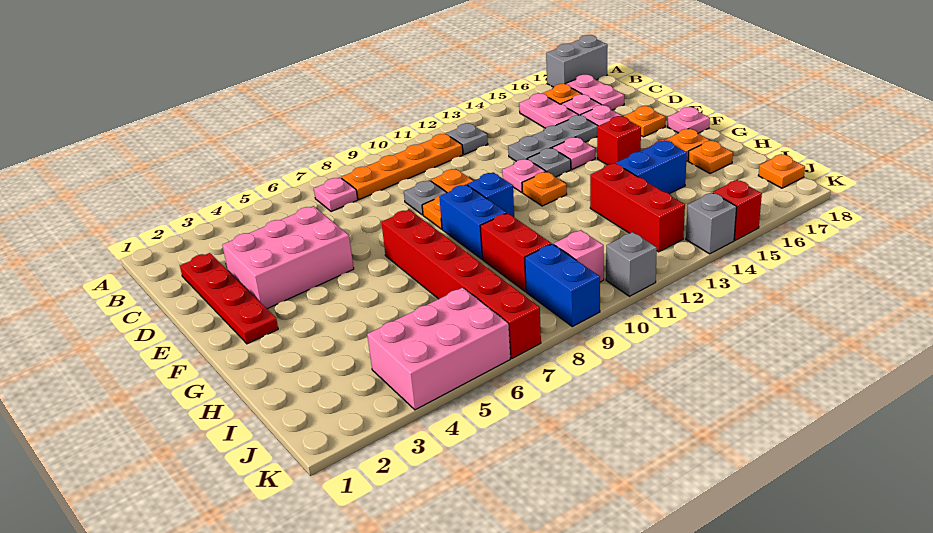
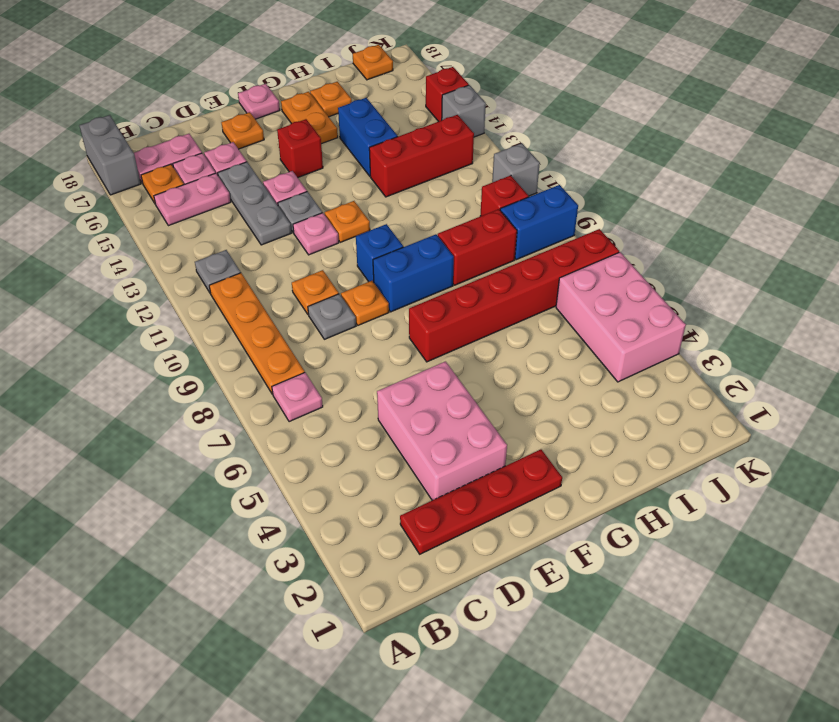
pink 1x1 brick [554,230,604,282] -> red 1x1 brick [481,175,529,216]

